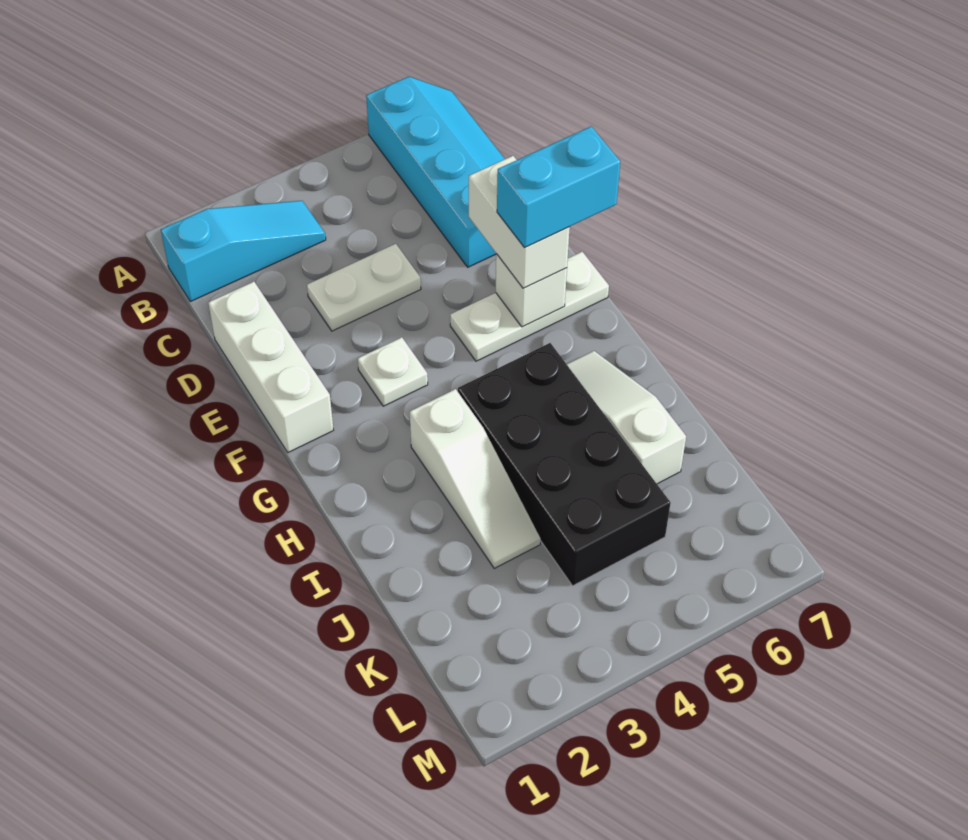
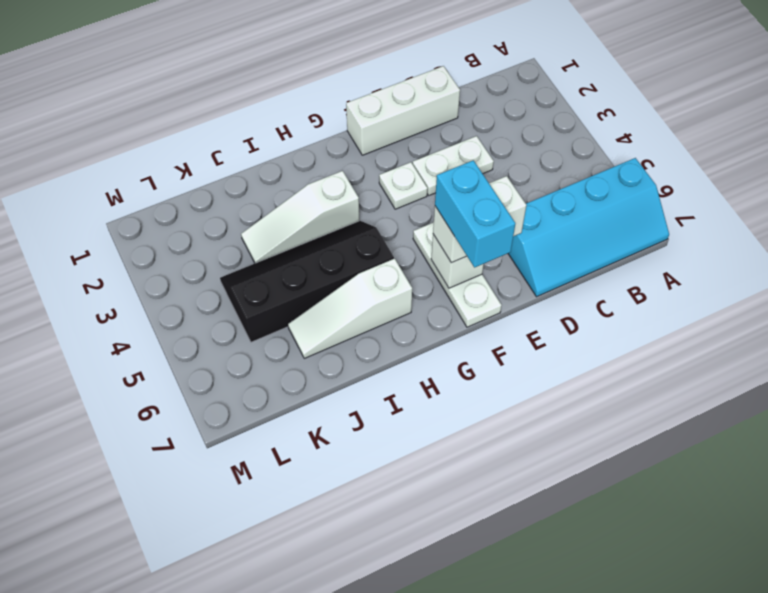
cyan 1x3 slope [161,201,326,301] -> none
white 1x2 plate [307,244,421,331] -> white 1x2 plate turned to [413,136,494,195]
black 2x4 brick [458,343,671,586] -> black 2x4 slope [220,221,394,342]
white 1x3 slope [567,351,686,484] -> white 1x3 slope turned to [288,259,412,358]

